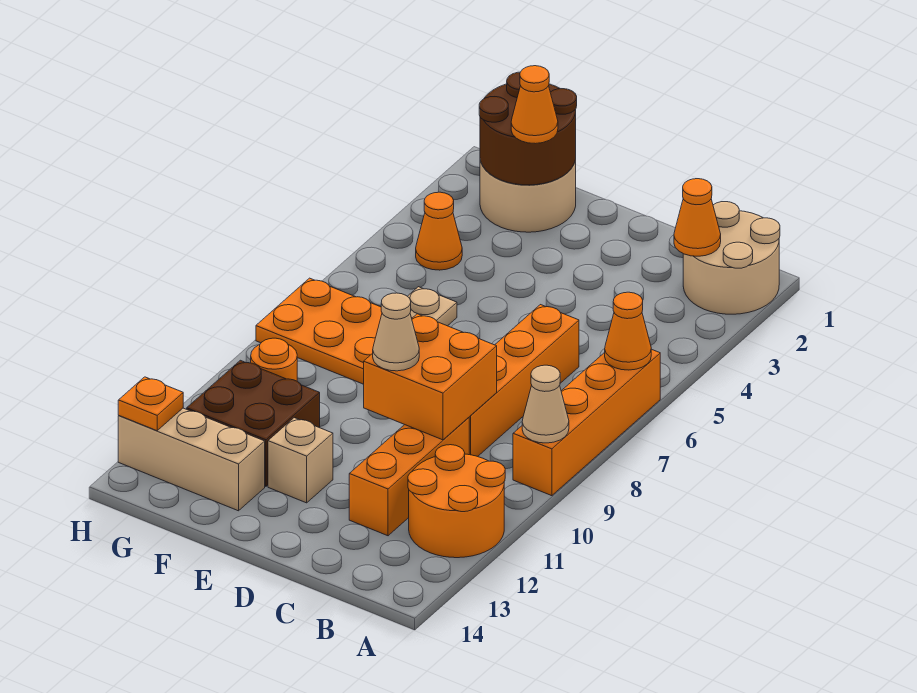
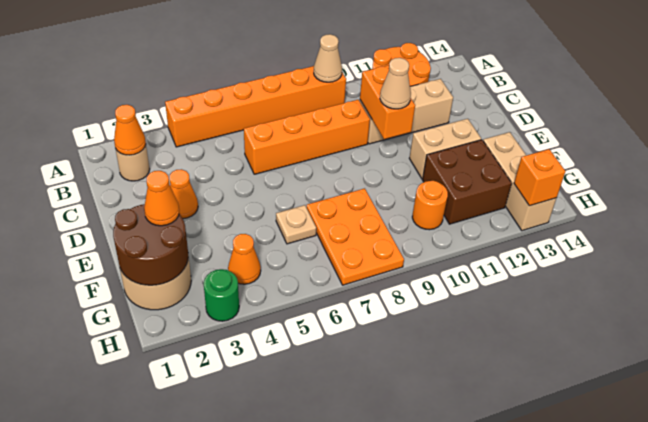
tan 2x2 round brick [683,202,780,314] -> tan 1x1 round brick [115,145,150,181]
orange 1x4 brick [513,349,660,496] -> orange 1x6 brick [165,66,346,147]
orange 1x1 cone [605,292,651,370] -> orange 1x1 cone moved to [170,169,198,219]
orange 2x2 brick [364,314,497,440] -> orange 1x2 brick [360,65,415,139]
orange 1x3 brick [349,418,469,536] -> tan 1x3 brick [360,79,453,144]
tan 1x1 brick [268,418,333,503] -> tan 1x2 brick [409,119,481,179]
none -> green 1x1 round brick [204,269,239,321]
orange 1x1 plate [118,377,183,431] -> orange 1x1 brick [514,149,565,206]

